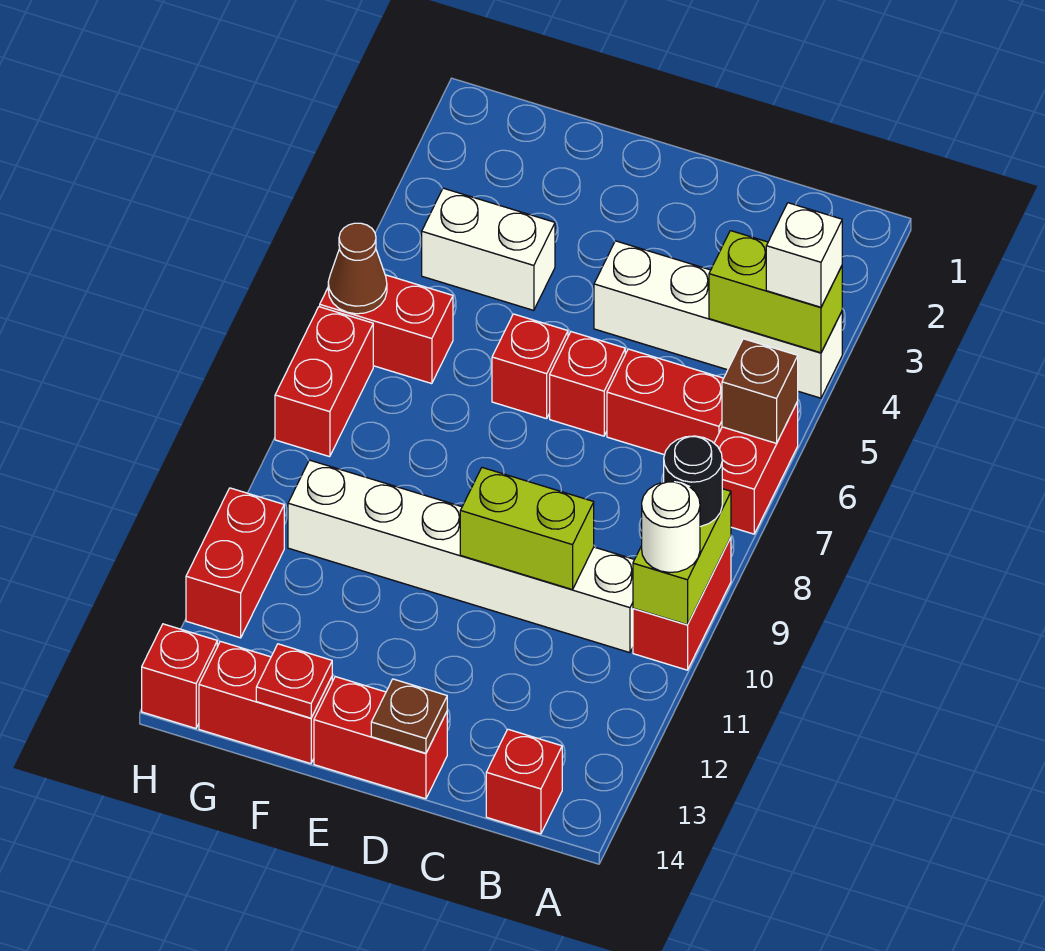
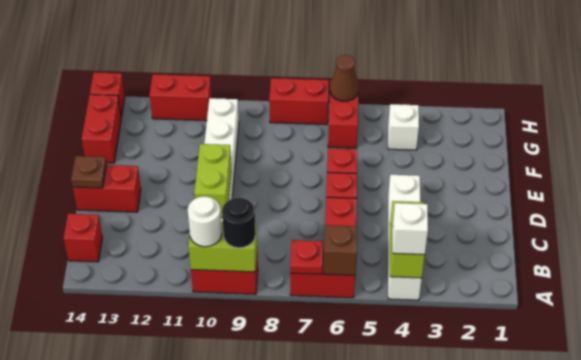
red 1x2 brick [314,677,447,799] -> red 1x2 brick turned to [73,165,141,212]
white 1x2 brick [422,188,555,310] -> white 1x1 brick [388,104,419,150]
red 1x1 plate [256,644,332,718] -> red 1x1 plate moved to [290,240,323,274]

